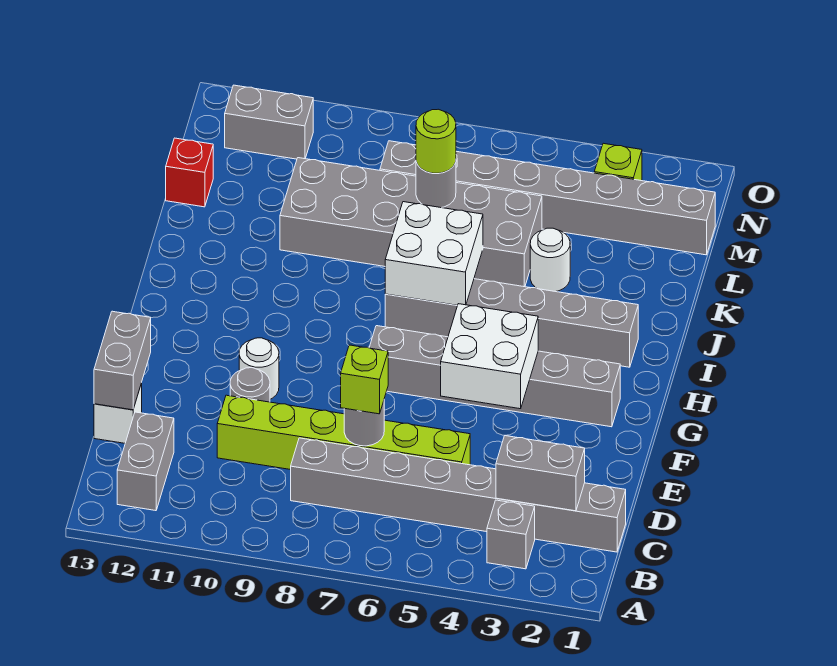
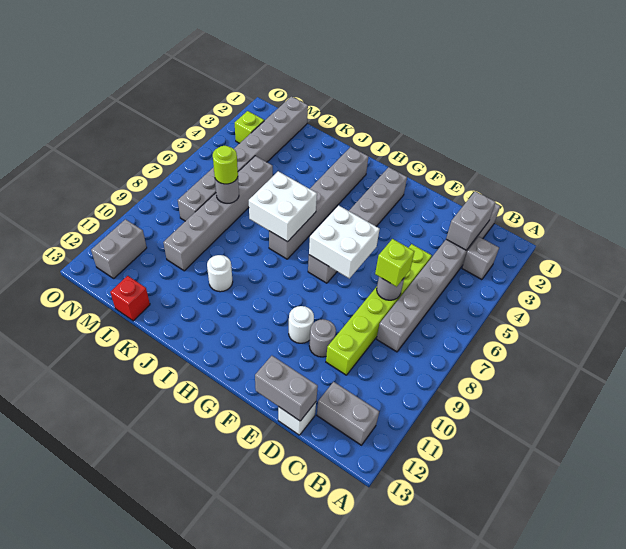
white 2x2 brick [441,304,538,409] -> white 2x2 brick moved to [309,205,380,278]
white 1x1 round brick [530,228,570,292] -> white 1x1 round brick moved to [207,255,233,292]
grey 2x6 brick [280,158,542,287] -> grey 1x6 brick [163,156,273,271]

